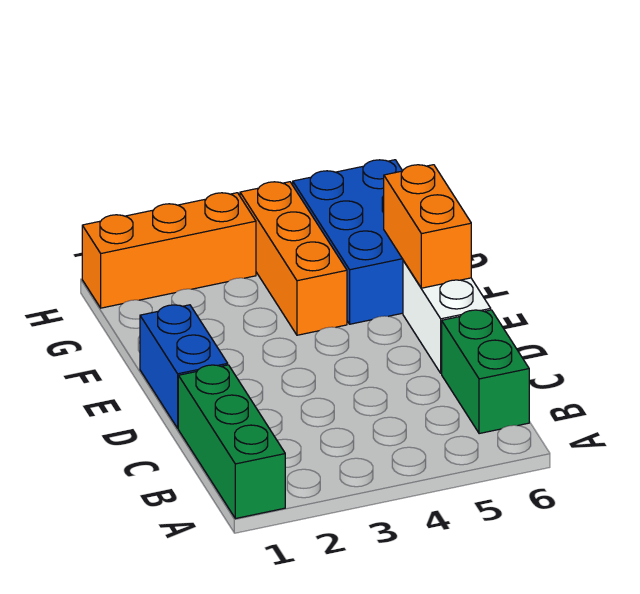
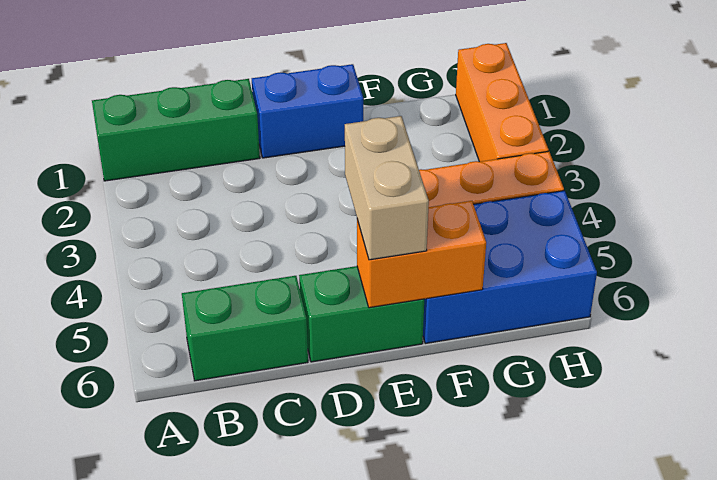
white 1x2 brick [403,261,491,373] -> green 1x2 brick [299,266,424,362]
none -> tan 1x2 brick [345,116,429,260]

